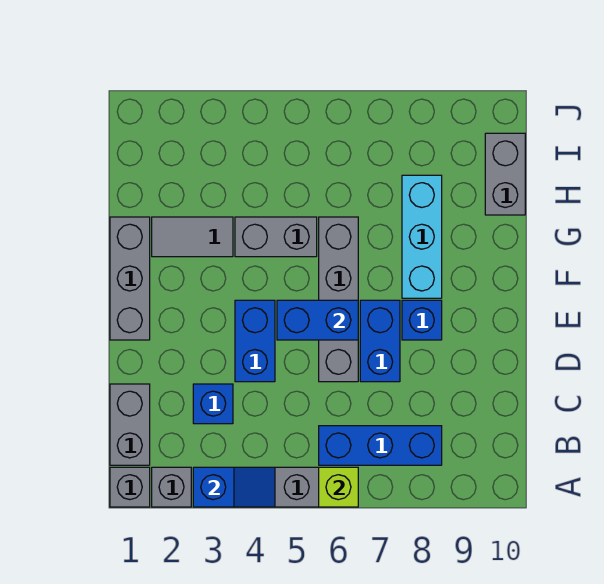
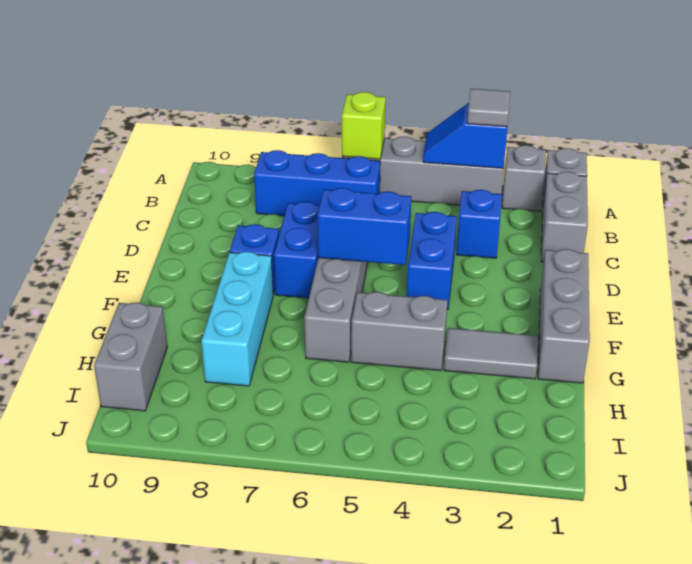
none -> grey 1x1 tile [467,89,510,127]

